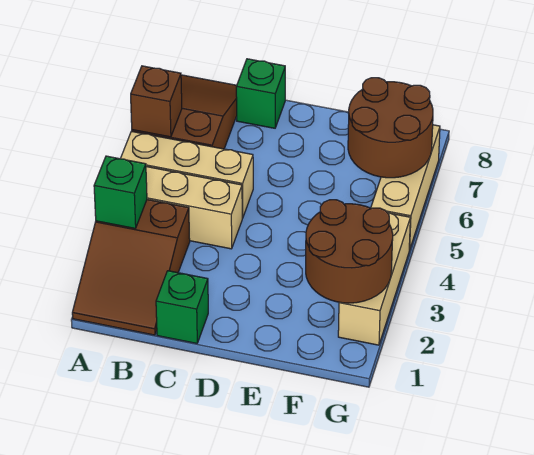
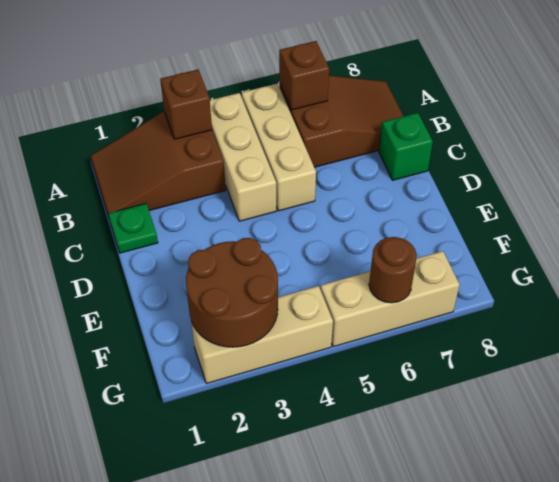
green 1x1 brick [94,156,147,228] -> brown 1x1 brick [160,70,212,139]
green 1x1 brick [156,271,208,343] -> green 1x1 plate [108,203,158,253]
brown 2x2 round brick [348,78,433,178] -> brown 1x1 round brick [369,237,417,303]

